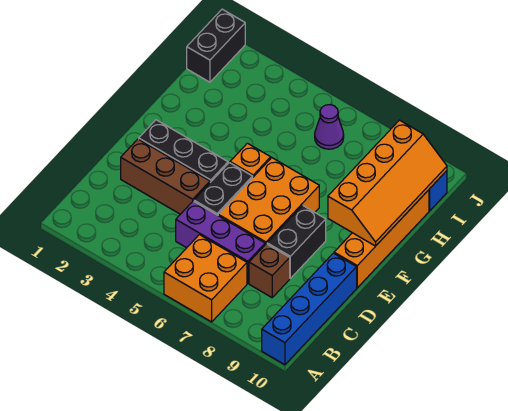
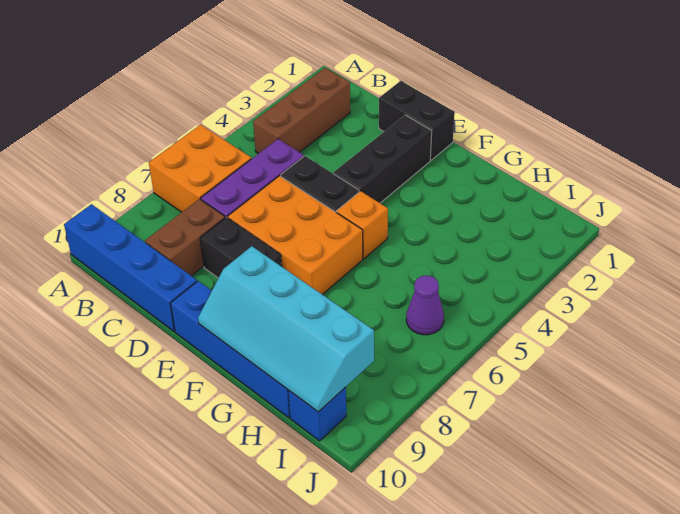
brown 1x1 brick [249,244,290,297] -> brown 1x2 brick [145,199,225,276]
brown 1x3 brick [121,139,210,214] -> brown 1x3 brick moved to [253,68,350,154]
orange 1x4 brick [334,190,429,288] -> blue 1x4 brick [170,281,290,418]
orange 2x4 slope [328,120,447,246] -> cyan 2x4 slope [198,246,374,412]
black 1x2 brick [187,9,245,82] -> black 1x2 brick moved to [379,81,455,160]

